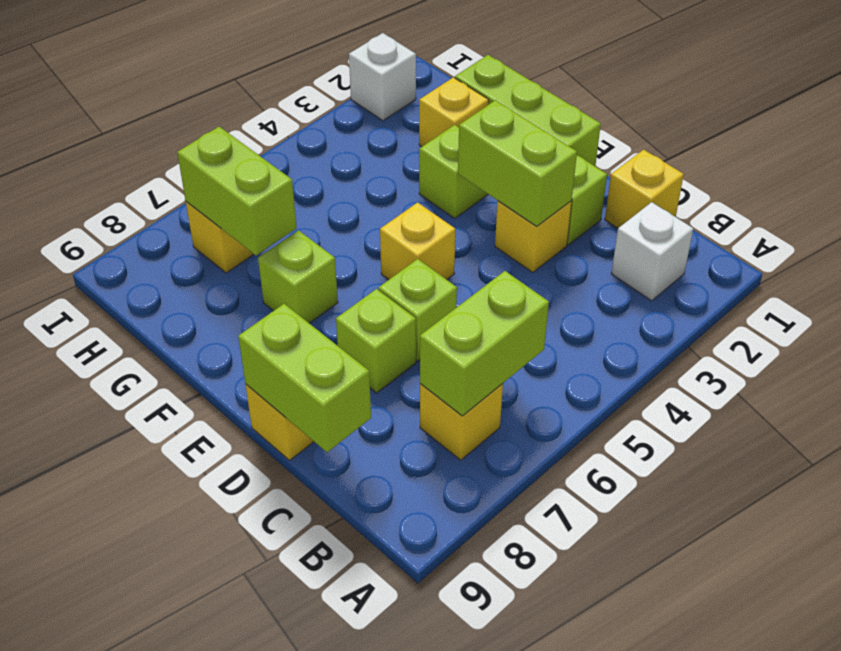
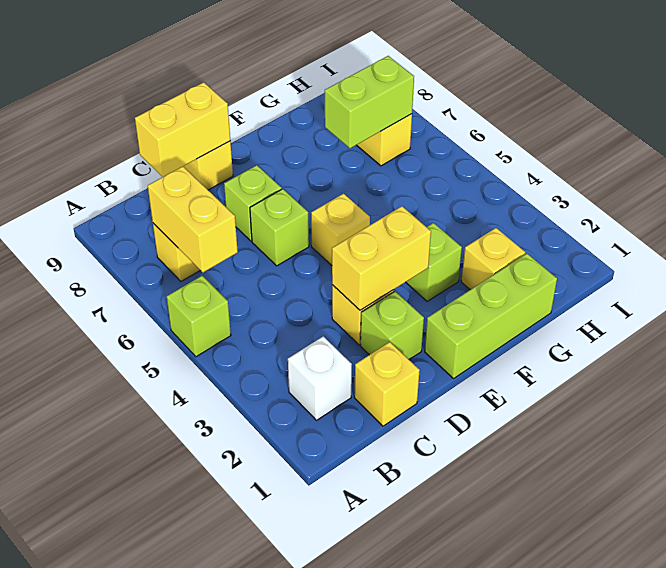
lime 1x2 brick [420,271,549,416] -> yellow 1x2 brick [148,167,238,272]
lime 1x2 brick [238,304,371,452] -> yellow 1x2 brick [135,82,230,177]
lime 1x2 brick [458,100,577,226] -> yellow 1x2 brick [332,206,431,310]
lime 1x1 brick [258,230,338,323] -> lime 1x1 brick moved to [167,276,231,357]
white 1x1 brick [349,33,416,121] -> none

